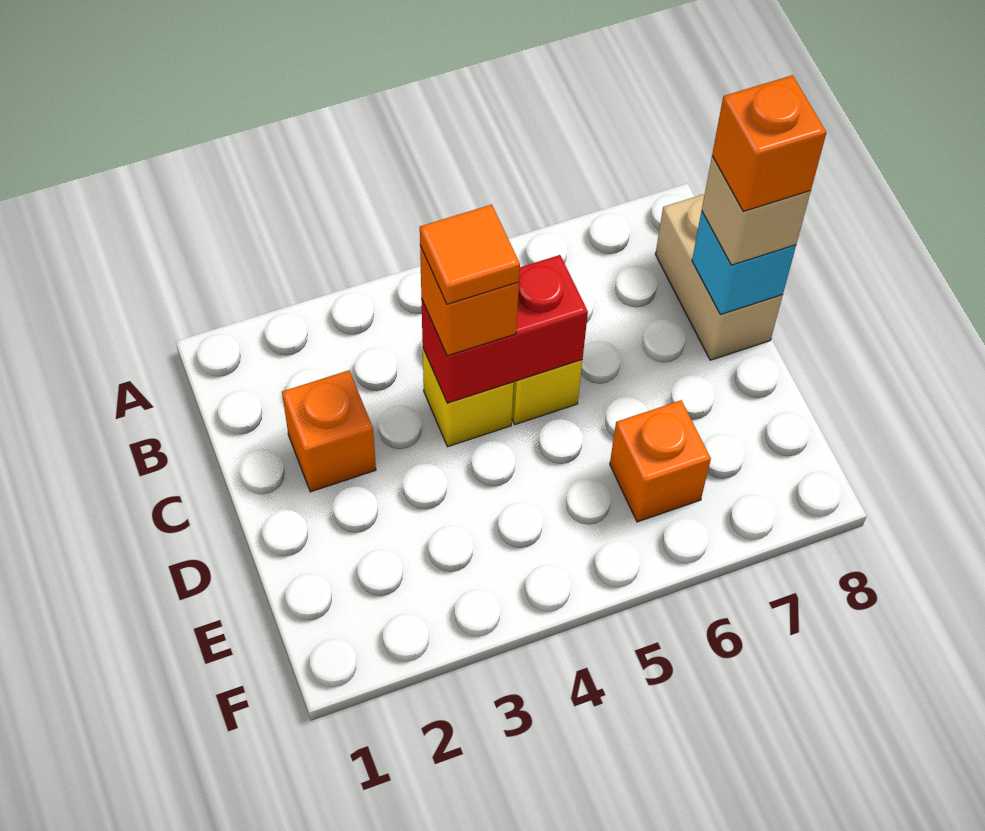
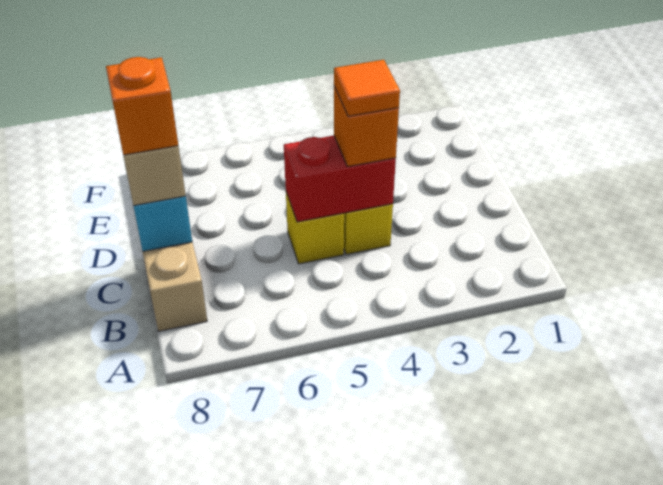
orange 1x1 brick [282,370,376,492] -> none
orange 1x1 brick [610,400,711,522] -> none

